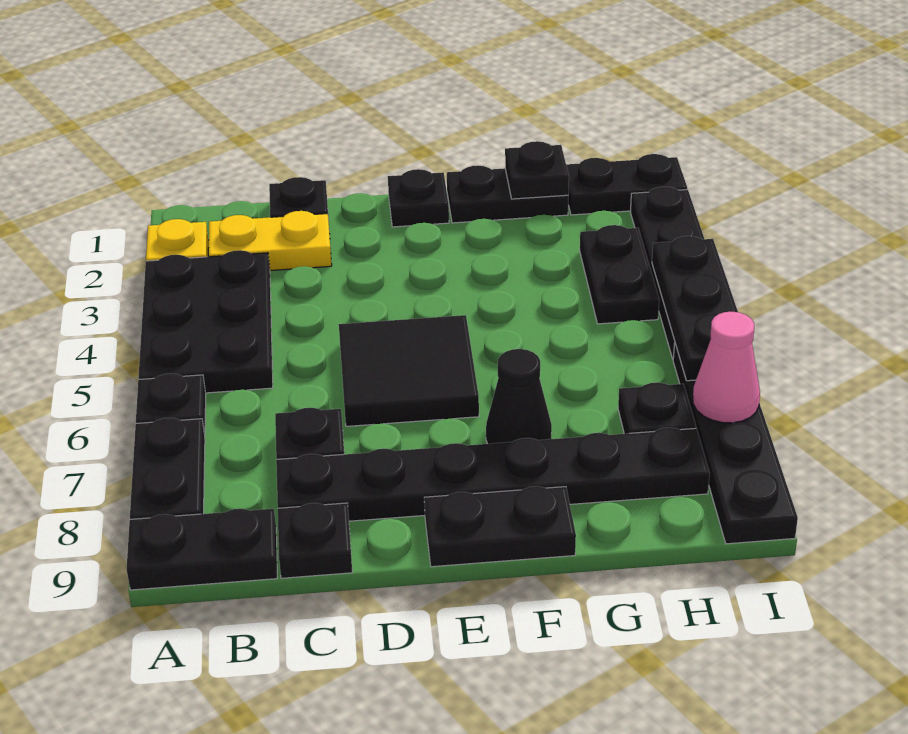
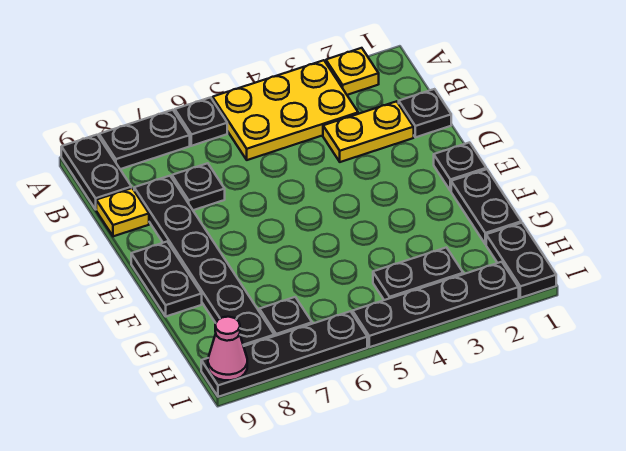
black 2x3 plate [139,250,273,393] -> yellow 2x3 plate [213,60,358,160]
yellow 1x2 plate [209,211,332,271] -> yellow 1x2 plate turned to [323,101,414,162]
black 1x1 plate [278,503,352,578] -> yellow 1x1 plate [96,188,149,236]
black 2x2 tile [339,315,479,426] -> none
black 1x1 cone [486,349,552,444] -> none
black 1x1 plate [505,141,569,199] -> none
black 1x3 plate [652,236,738,381] -> none
pink 1x1 cone [693,312,760,423] -> pink 1x1 cone moved to [208,317,247,380]

